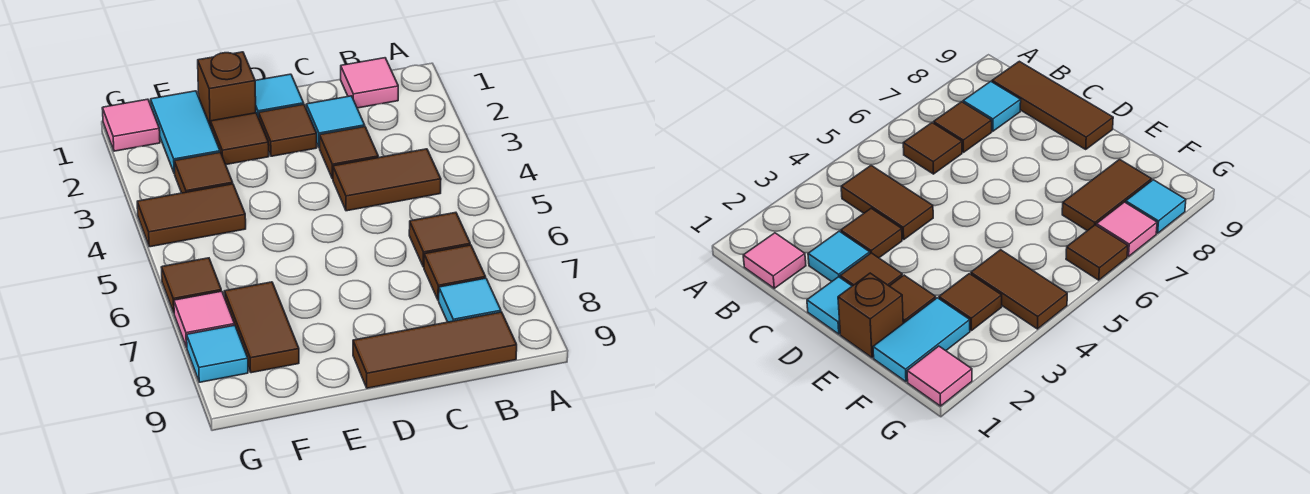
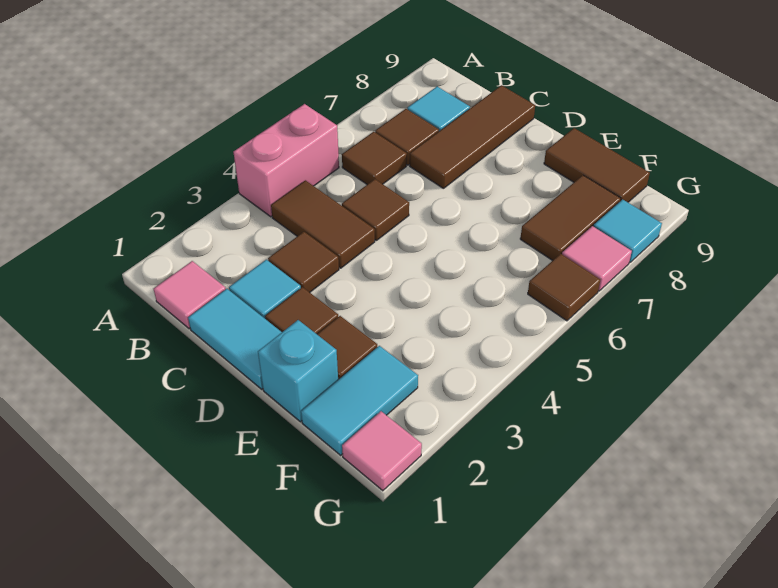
none -> pink 1x2 brick [233,104,339,217]
brown 1x3 tile [353,312,517,388] -> brown 1x3 tile turned to [410,85,535,189]
cyan 1x1 tile [255,74,304,118] -> cyan 1x2 tile [188,289,282,389]
brown 1x1 brick [198,52,256,127] -> cyan 1x1 brick [258,320,338,422]
brown 1x1 tile [174,152,233,193] -> brown 1x1 tile moved to [342,179,409,240]
brown 1x2 tile [137,184,246,247] -> brown 1x2 tile moved to [544,128,650,202]

